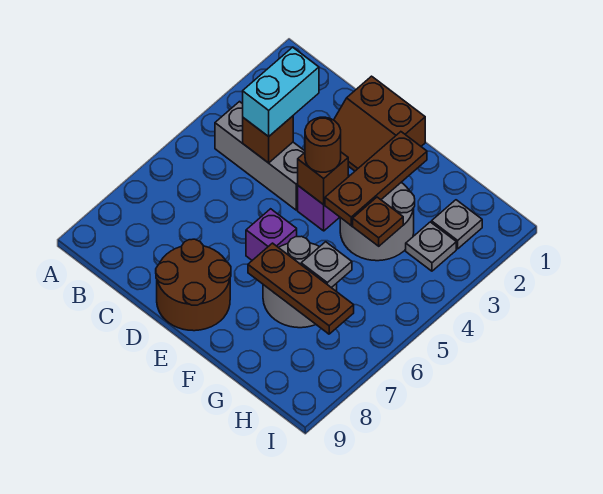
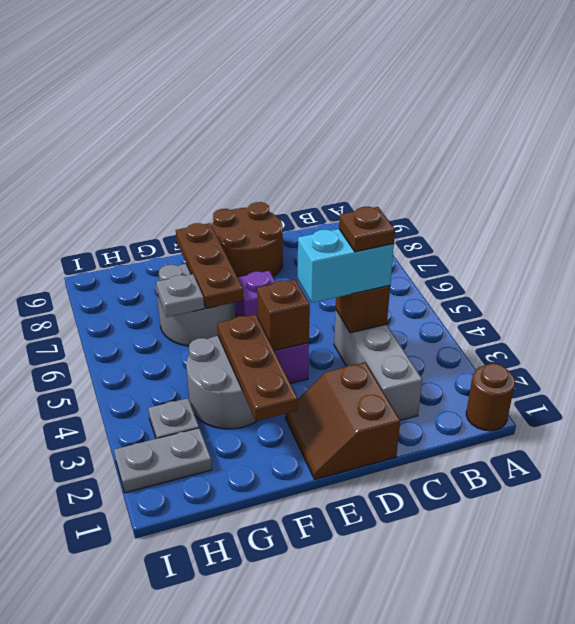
grey 1x3 brick [215,102,305,210] -> grey 1x3 brick turned to [334,310,422,421]
cyan 1x2 brick [243,47,319,137] -> cyan 1x2 brick turned to [298,229,394,303]
brown 2x2 slope [334,76,425,171] -> brown 2x2 slope turned to [285,362,400,479]
brown 1x1 round brick [305,117,341,172] -> brown 1x1 round brick moved to [466,363,515,431]
brown 1x3 plate [248,243,354,334] -> brown 1x3 plate turned to [176,223,243,308]
brown 1x1 plate [353,197,403,246] -> brown 1x1 plate moved to [339,207,395,252]
grey 1x1 plate [432,200,482,249] -> grey 1x2 plate [114,428,212,493]

